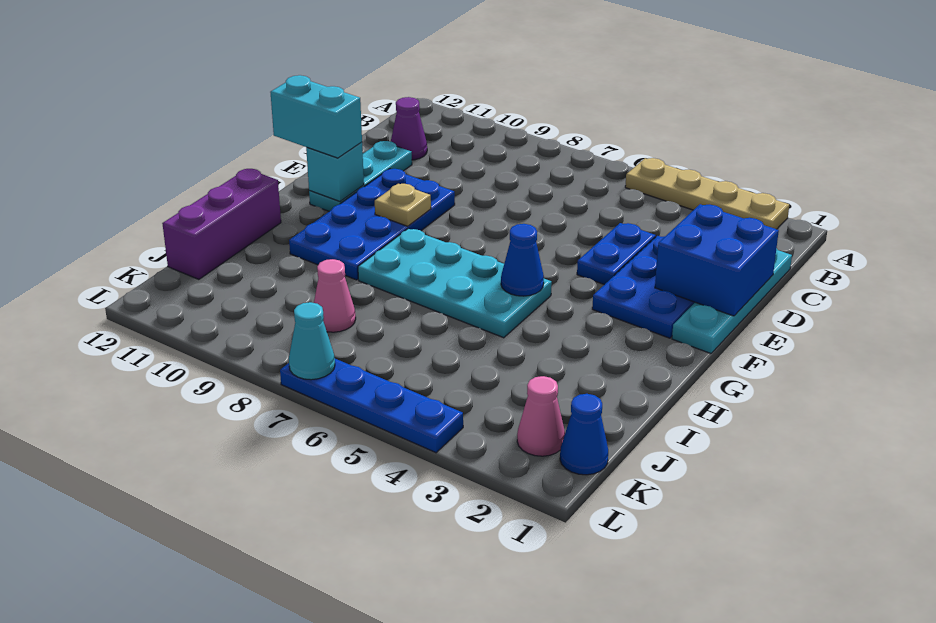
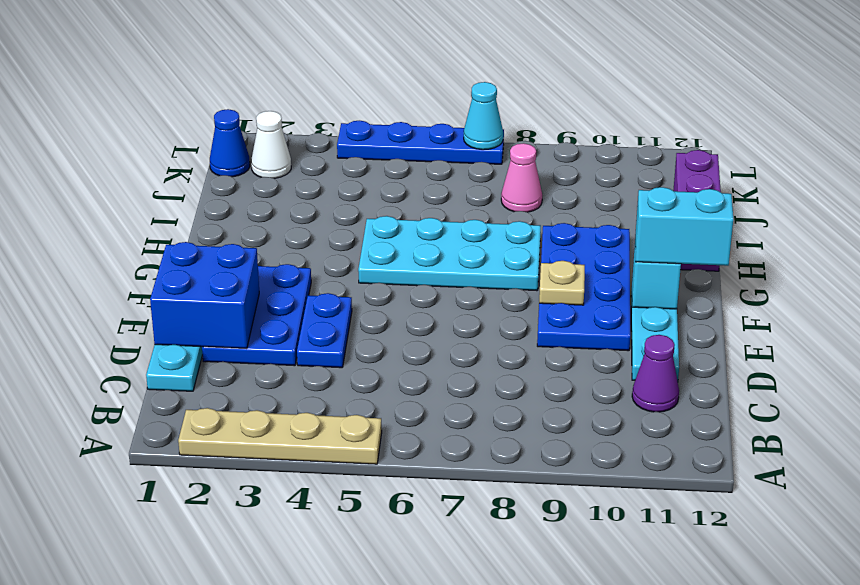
blue 1x1 cone [501,224,544,296] -> none
pink 1x1 cone [517,376,565,456] -> white 1x1 cone [251,111,291,178]

